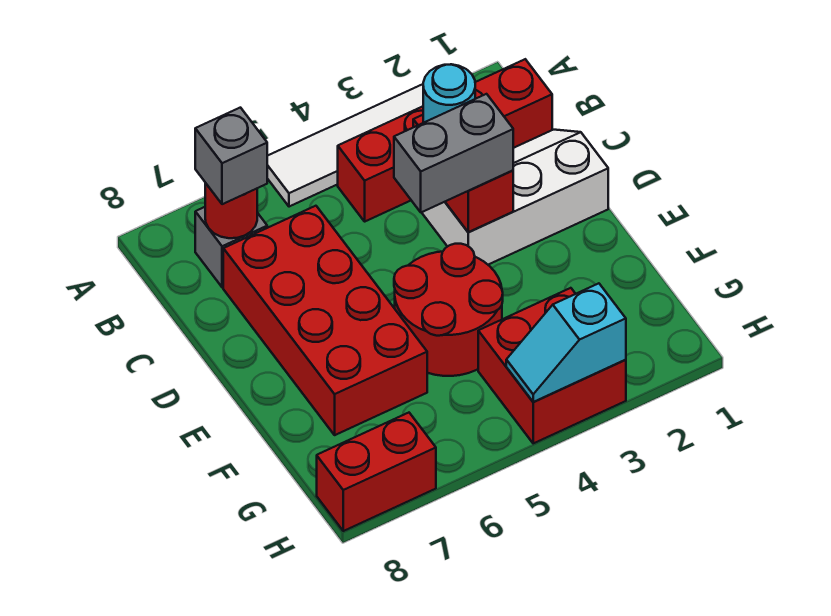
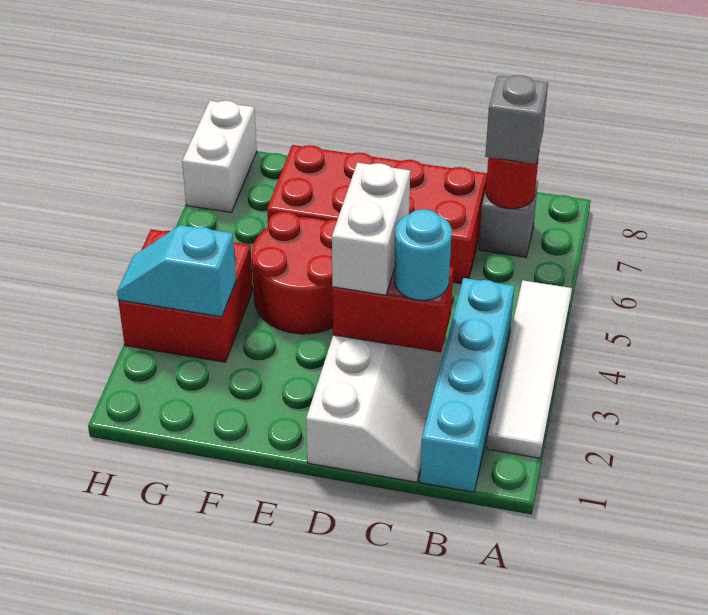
red 1x4 brick [338,59,552,221] -> cyan 1x4 brick [420,278,514,492]
grey 1x2 brick [394,94,513,213] -> white 1x2 brick [332,163,410,295]
cyan 1x2 slope [506,283,626,402] -> cyan 1x2 slope turned to [117,225,236,317]
red 1x2 brick [317,413,436,531] -> white 1x2 brick [182,101,257,212]

